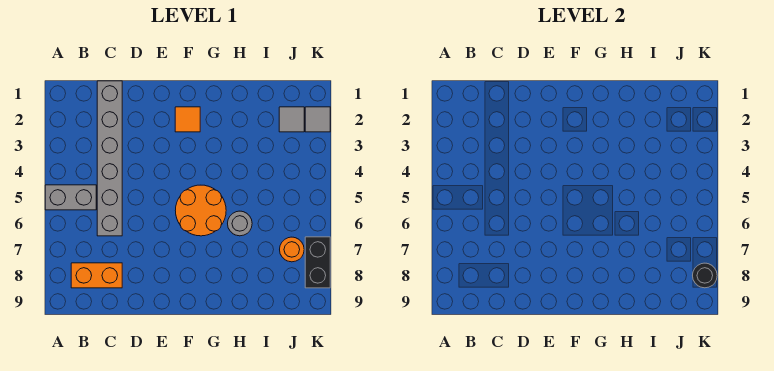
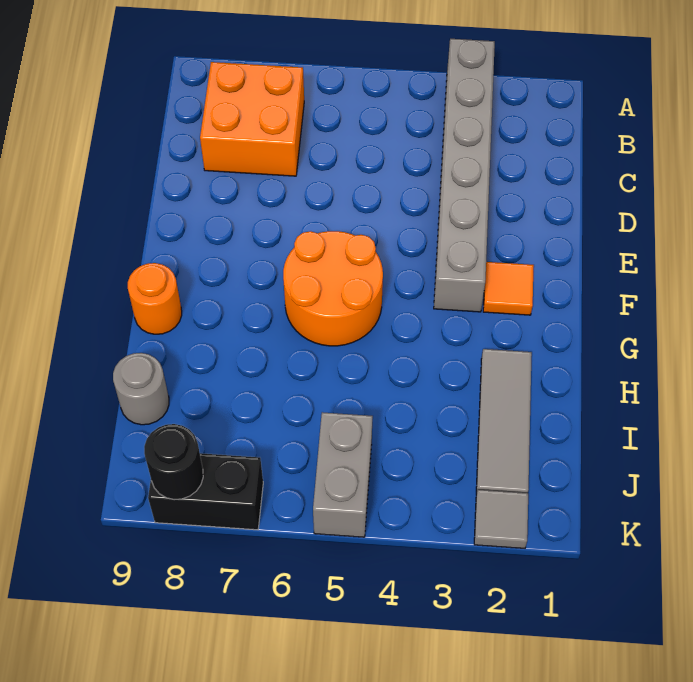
grey 1x2 brick [45,185,96,210] -> grey 1x2 brick moved to [313,412,373,537]
orange 1x2 brick [71,263,122,288] -> orange 2x2 brick [200,62,304,176]
grey 1x6 brick [97,81,122,236] -> grey 1x6 brick turned to [434,39,495,312]
grey 1x1 round brick [228,211,252,236] -> grey 1x1 round brick moved to [113,353,169,425]
grey 1x1 tile [279,107,304,132] -> grey 1x3 tile [476,349,532,495]
orange 1x1 round brick [280,237,304,262] -> orange 1x1 round brick moved to [128,263,182,334]

